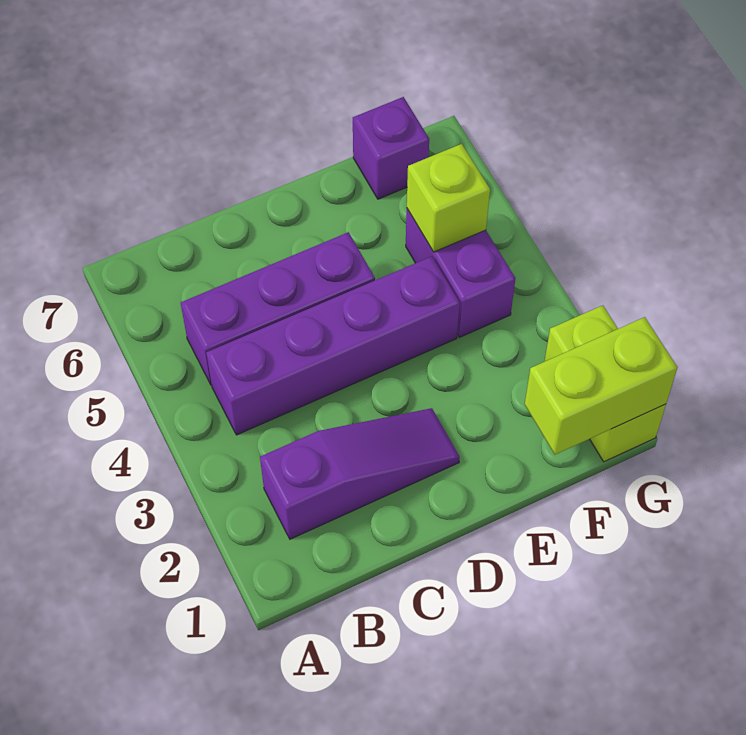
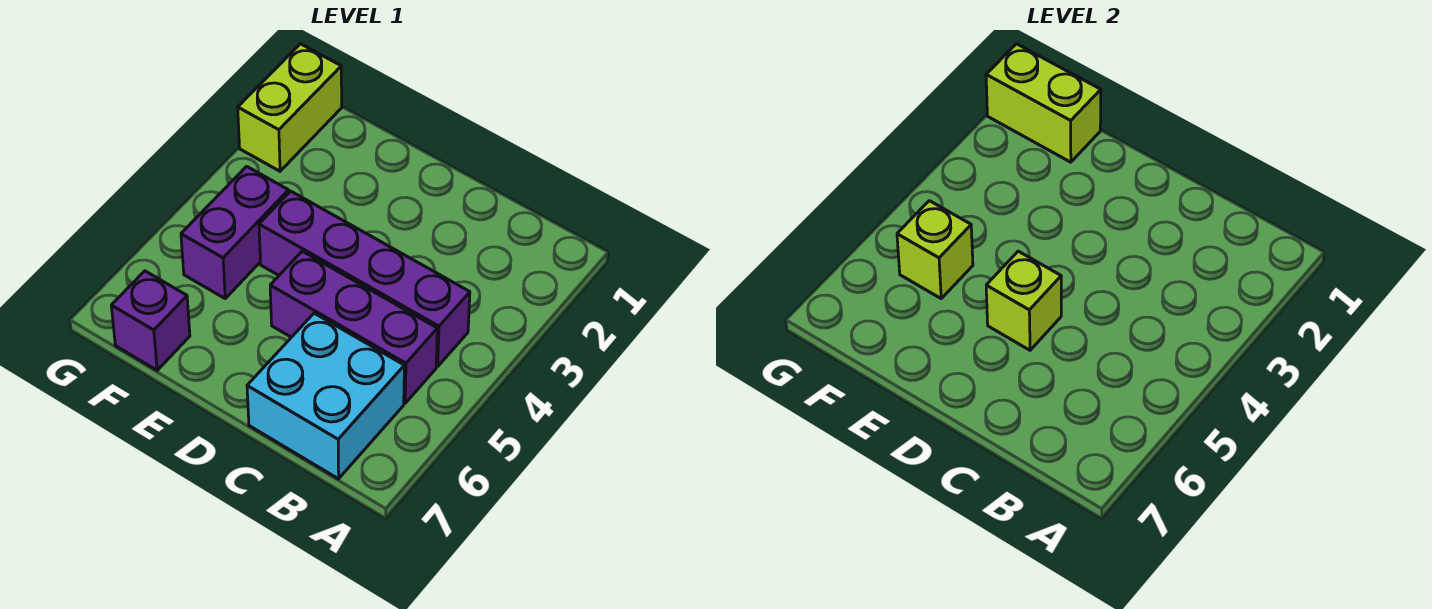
purple 1x3 slope [260,408,460,539] -> none
none -> cyan 2x2 brick [247,313,404,479]
none -> lime 1x1 brick [986,251,1061,350]

